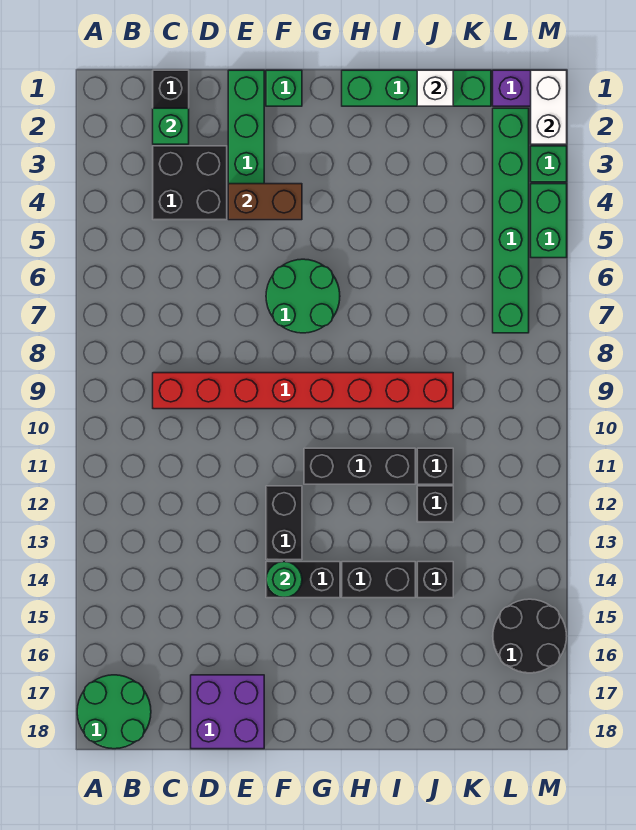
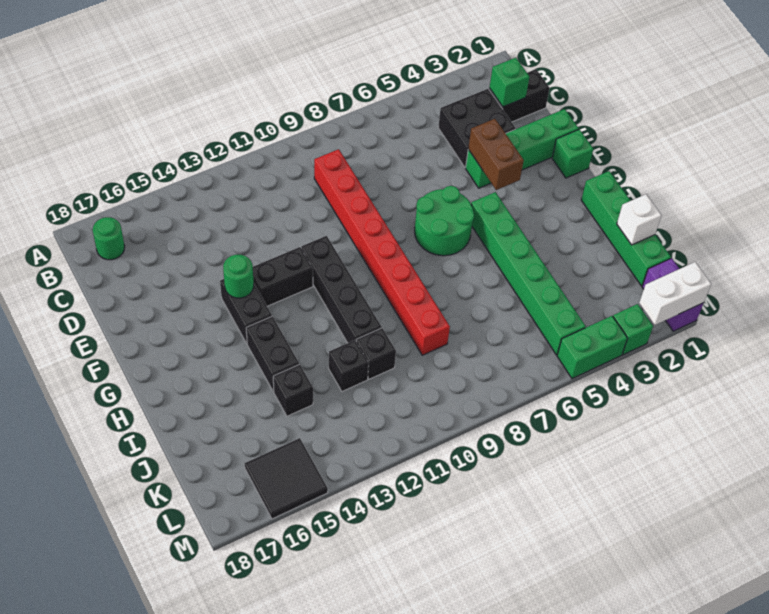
green 2x2 round brick [77,675,151,749] -> green 1x1 round brick [93,217,125,260]
purple 2x2 brick [191,675,264,749] -> none
black 1x3 brick [304,448,415,484] -> black 1x4 brick [301,236,382,343]
green 1x6 brick [493,108,529,333] -> green 1x6 brick turned to [471,192,586,355]
black 2x2 round brick [493,599,567,673] -> black 2x2 tile [245,438,328,519]

